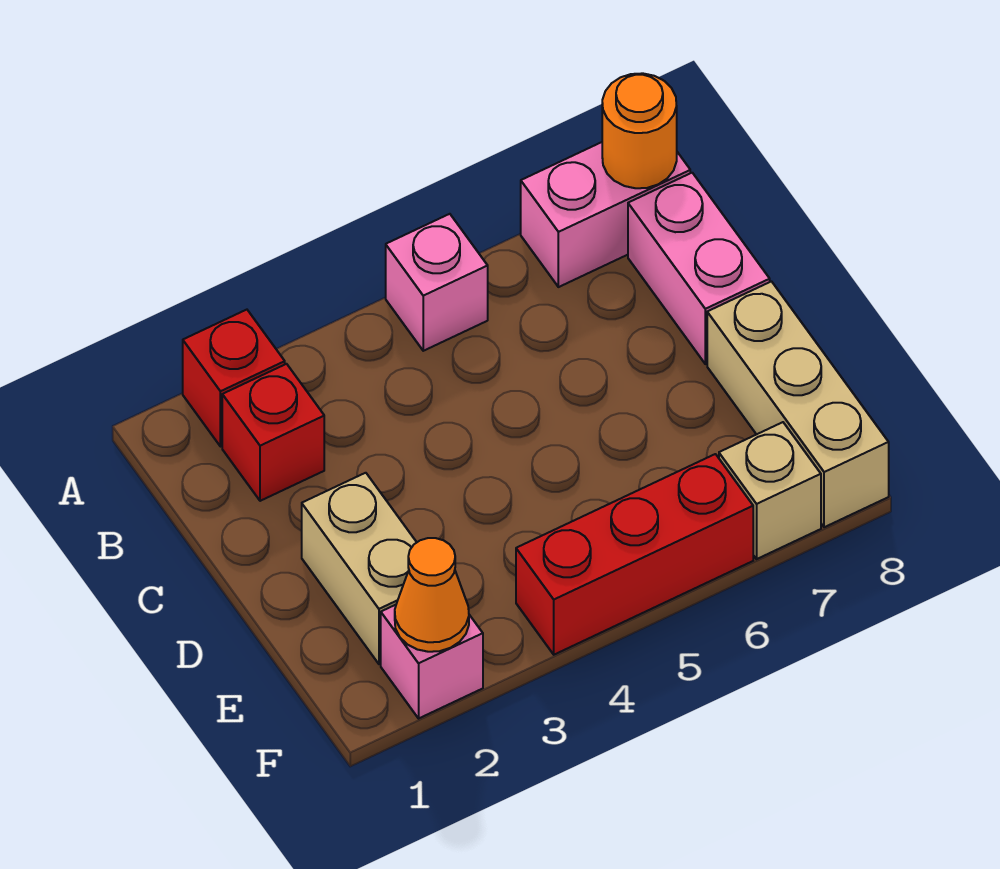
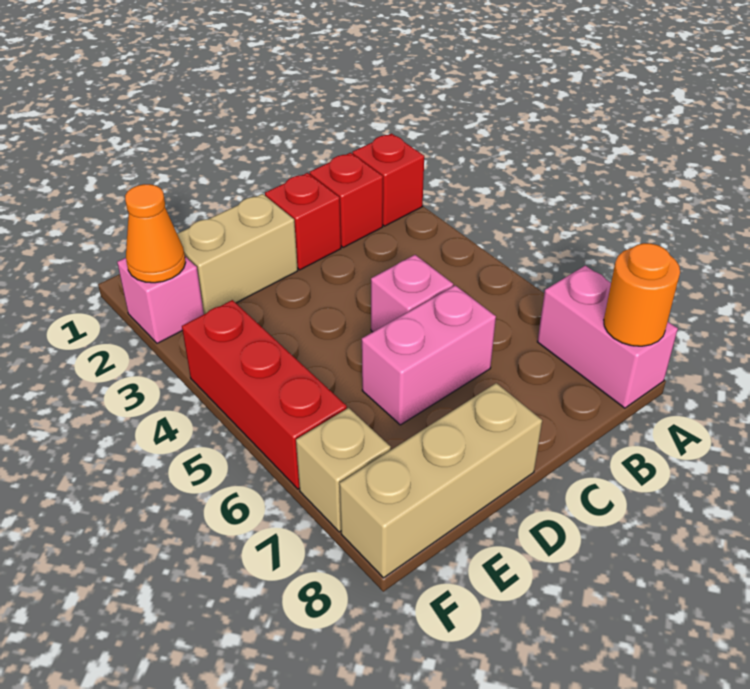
pink 1x1 brick [386,214,488,351] -> pink 1x1 brick moved to [371,255,453,332]
pink 1x2 brick [628,173,770,364] -> pink 1x2 brick moved to [362,285,496,425]
none -> red 1x1 brick [265,173,341,270]

